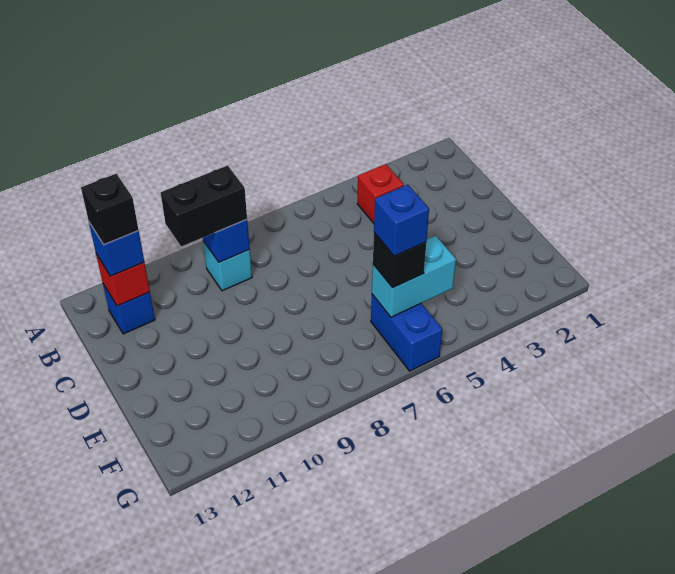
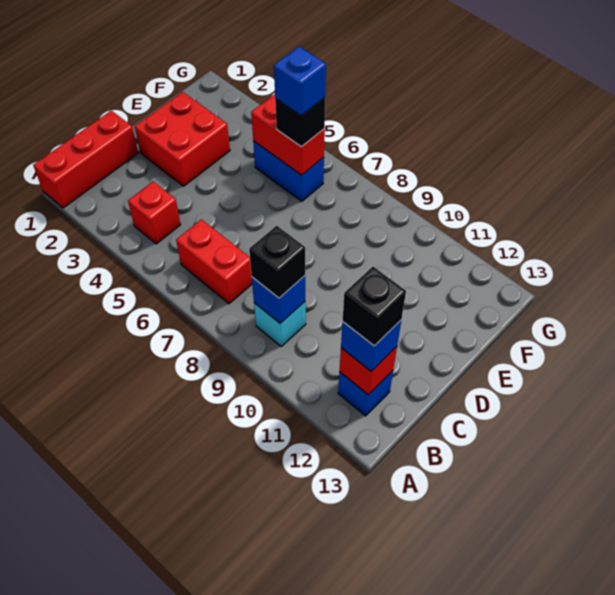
none -> red 1x3 brick [33,111,138,208]
none -> red 1x2 brick [176,219,252,304]
black 1x2 brick [161,165,247,247] -> black 1x1 brick [249,226,305,298]
none -> red 2x2 brick [135,92,230,186]
cyan 1x2 brick [372,236,456,317] -> red 1x2 brick [251,94,325,175]
blue 1x2 brick [371,294,442,371] -> blue 1x2 brick turned to [253,141,324,201]

